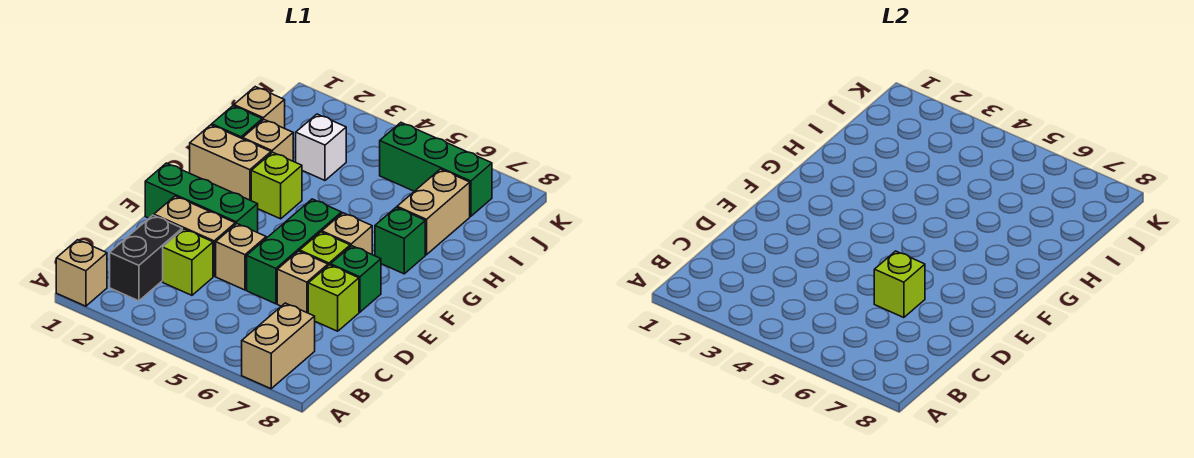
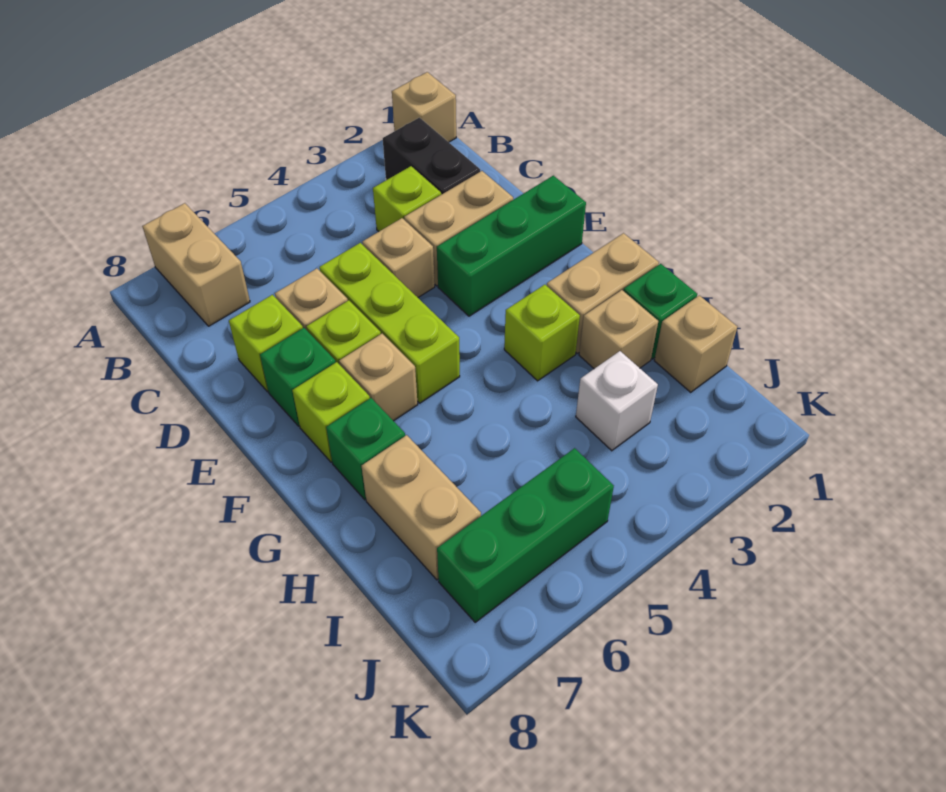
green 1x3 brick [247,199,341,304] -> lime 1x3 brick [319,243,460,403]
lime 1x1 brick [874,251,925,318] -> lime 1x1 brick moved to [292,362,370,462]

